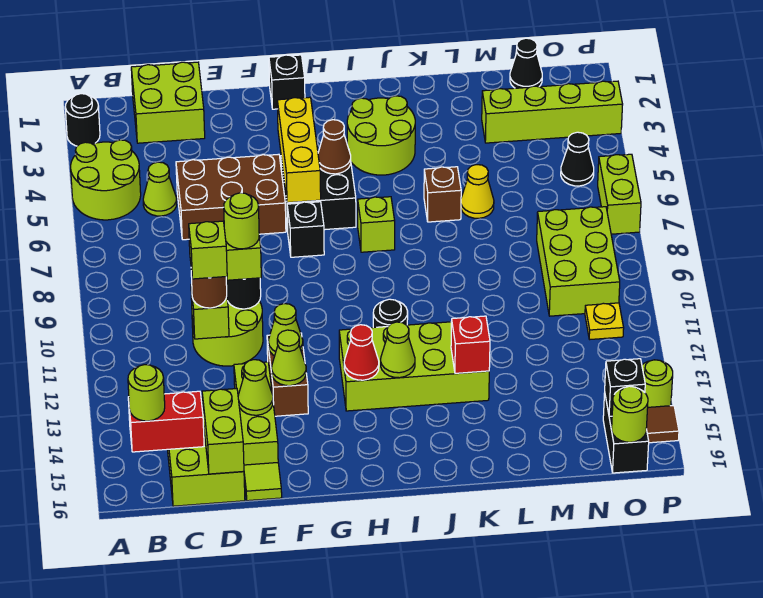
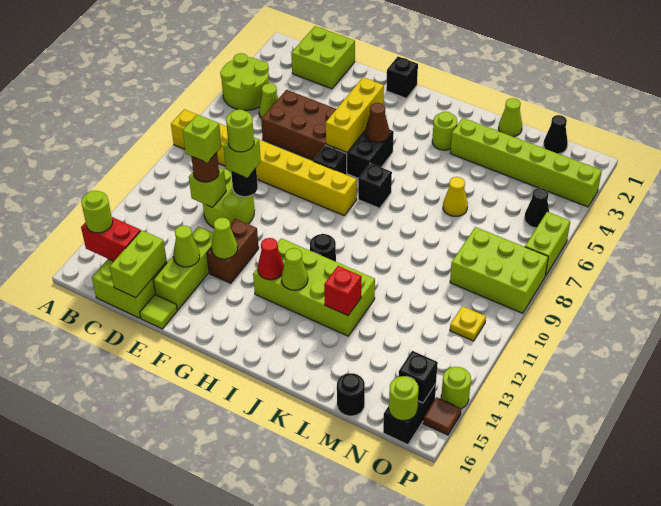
black 1x1 round brick [65,94,100,146] -> black 1x1 round brick moved to [337,373,365,416]
none -> yellow 1x8 brick [171,109,357,215]
lime 1x1 cone [268,304,303,356] -> lime 1x1 cone moved to [499,98,522,137]
lime 2x2 round brick [347,96,415,175] -> lime 1x1 round brick [432,112,457,150]
lime 1x1 brick [358,197,395,252] -> black 1x1 brick [358,163,392,208]
brown 1x1 brick [424,167,461,222] -> none
lime 1x4 brick [482,81,623,143] -> lime 1x6 brick [450,118,602,207]
lime 2x3 brick [537,207,620,316] -> lime 2x3 brick turned to [450,227,548,313]

